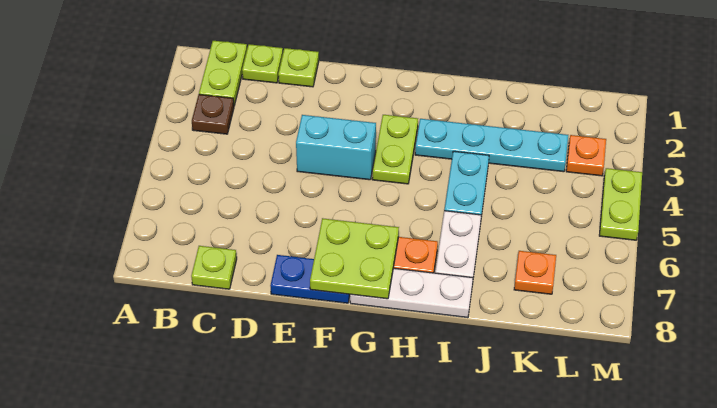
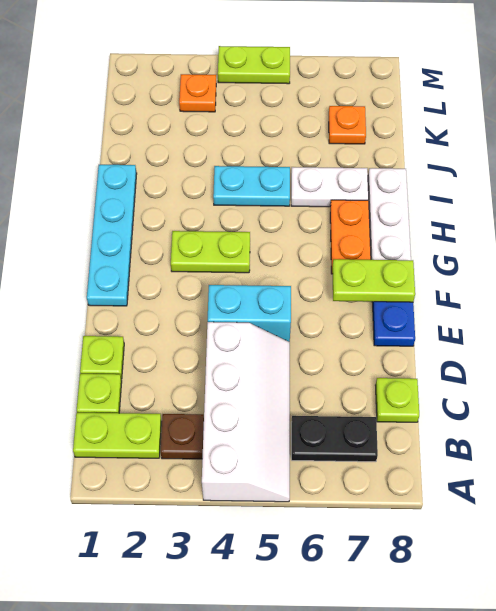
none -> white 2x4 slope [202,322,290,502]
none -> black 1x2 plate [291,416,378,462]
cyan 1x2 brick [296,115,376,180] -> cyan 1x2 brick turned to [208,285,291,342]
lime 2x2 plate [310,218,399,299] -> lime 1x2 plate [332,259,415,302]
cyan 1x4 plate [415,119,568,172] -> cyan 1x4 plate moved to [87,165,137,306]

